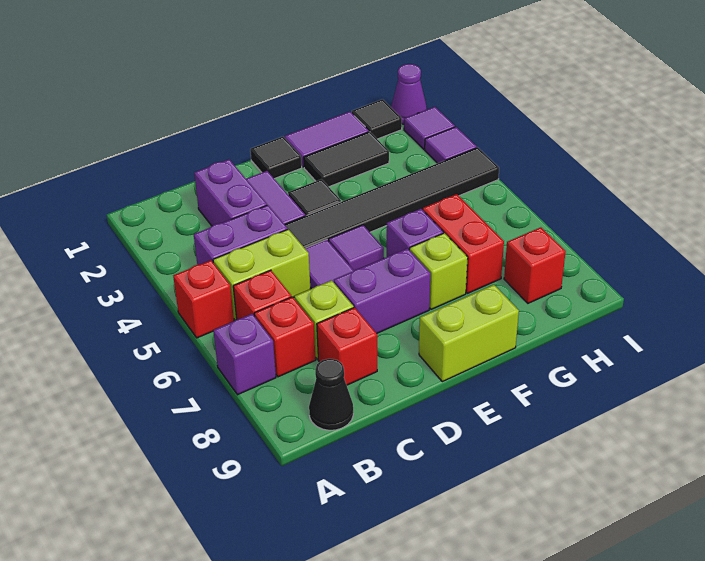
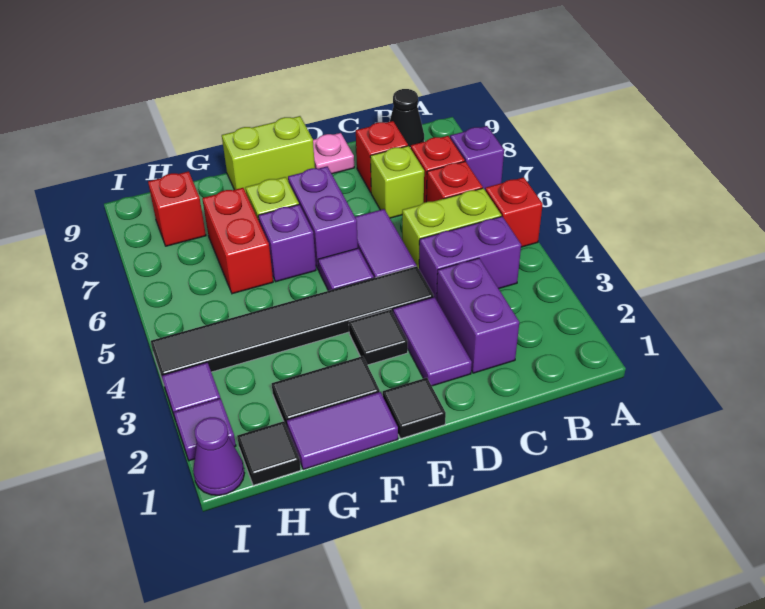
purple 1x2 brick [334,248,430,333] -> purple 1x2 brick turned to [288,166,358,270]
none -> pink 1x1 plate [313,133,354,174]

